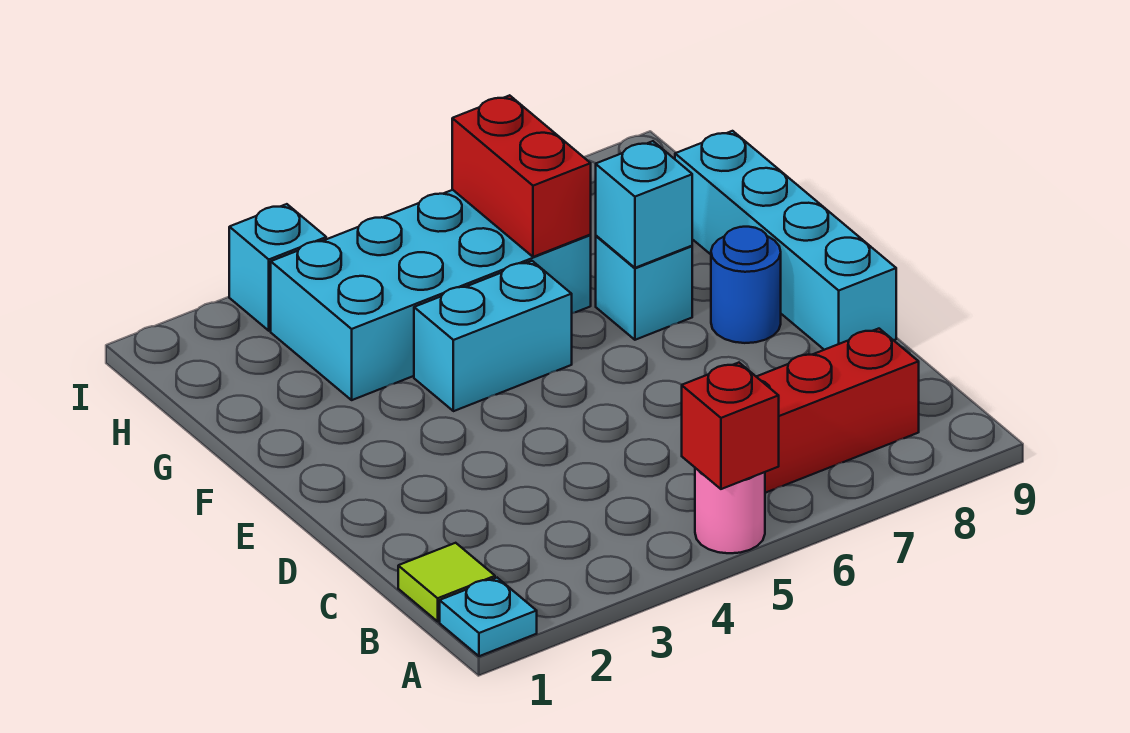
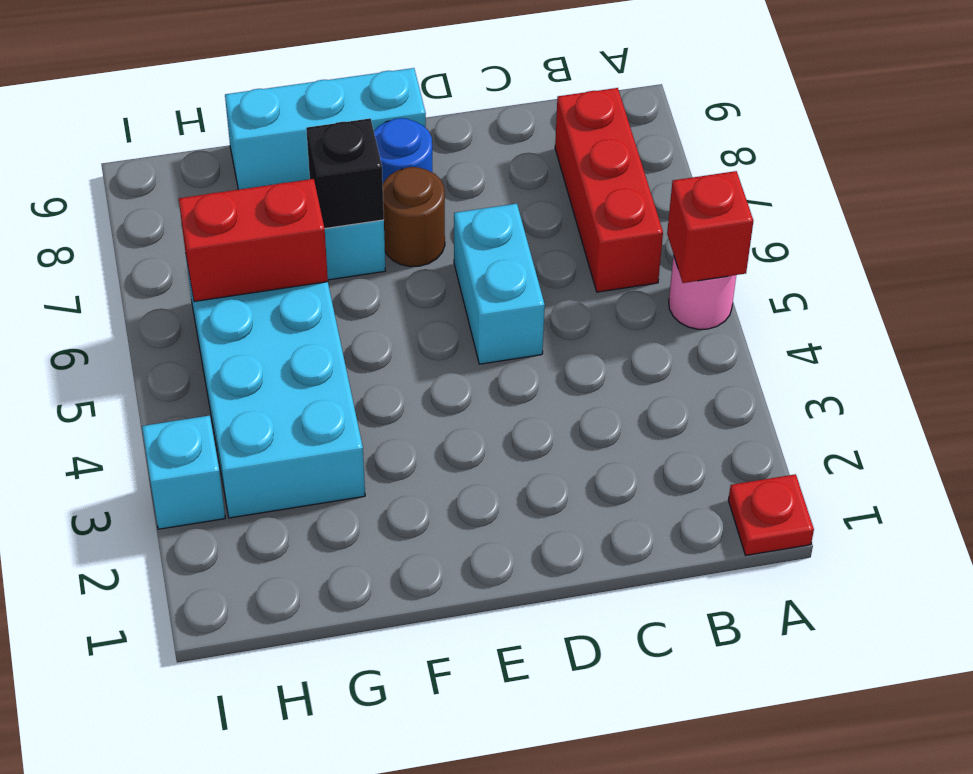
cyan 1x1 plate [440,578,537,656] -> red 1x1 plate [728,474,814,555]
lime 1x1 tile [398,543,495,621] -> none
cyan 1x4 brick [675,131,896,350] -> cyan 1x3 brick [225,68,426,190]
none -> brown 1x1 round brick [383,167,445,267]
cyan 1x2 brick [414,261,572,411] -> cyan 1x2 brick moved to [454,204,545,364]
cyan 1x1 brick [596,141,692,268] -> black 1x1 brick [306,118,384,228]

